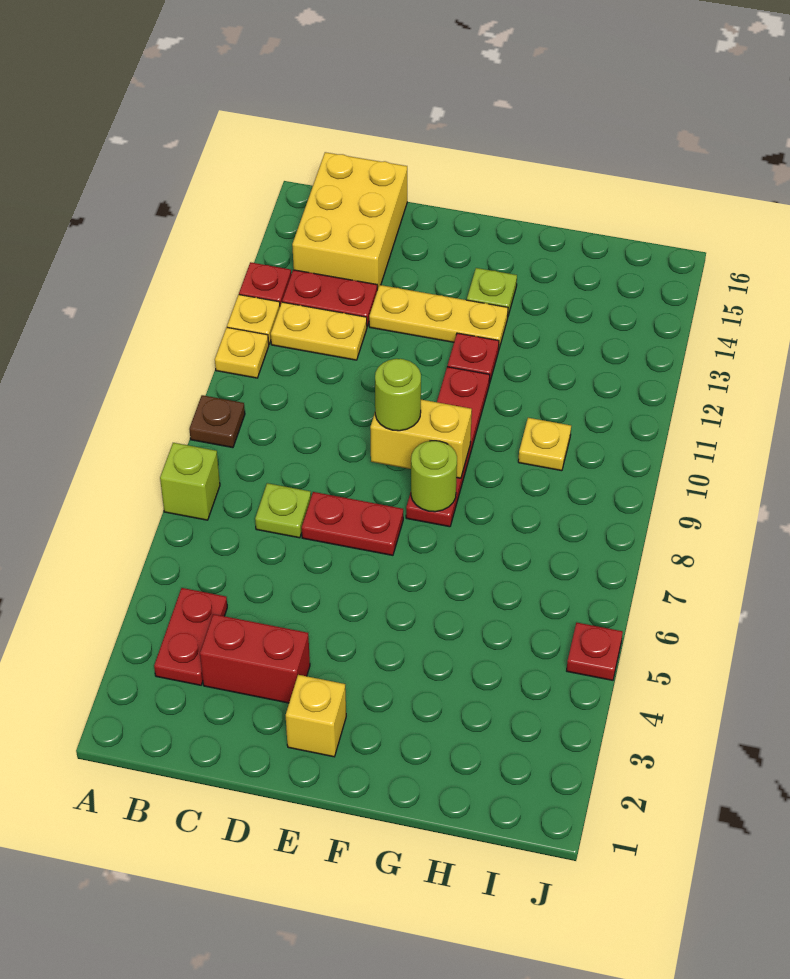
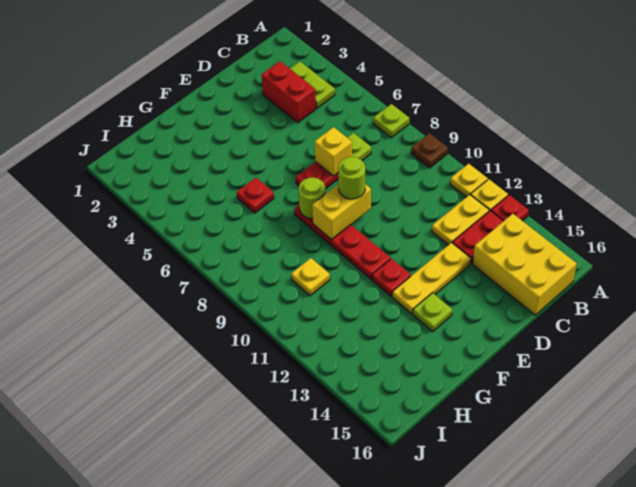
lime 1x1 brick [160,443,220,520] -> lime 1x1 plate [373,104,409,138]
red 1x2 plate [154,588,227,685] -> lime 1x2 plate [290,61,335,108]
red 1x2 brick [200,614,310,703] -> red 1x2 brick turned to [262,61,316,123]
yellow 1x1 brick [286,675,346,757] -> yellow 1x1 brick moved to [315,127,352,176]
red 1x1 plate [567,623,623,680] -> red 1x1 plate moved to [237,178,274,213]

